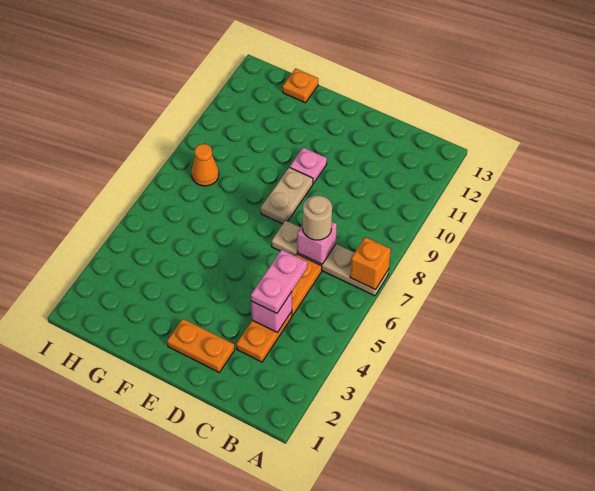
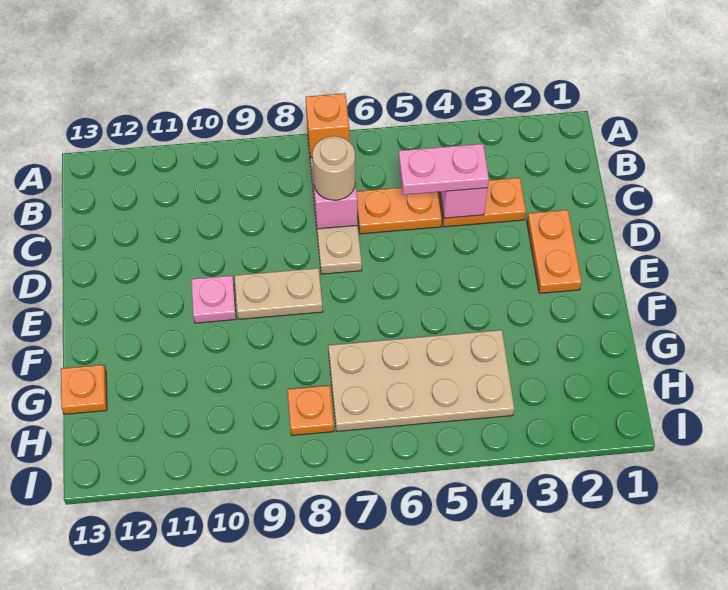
none -> tan 2x4 plate [328,330,514,431]
orange 1x1 cone [191,144,219,186] -> orange 1x1 plate [287,386,334,435]

